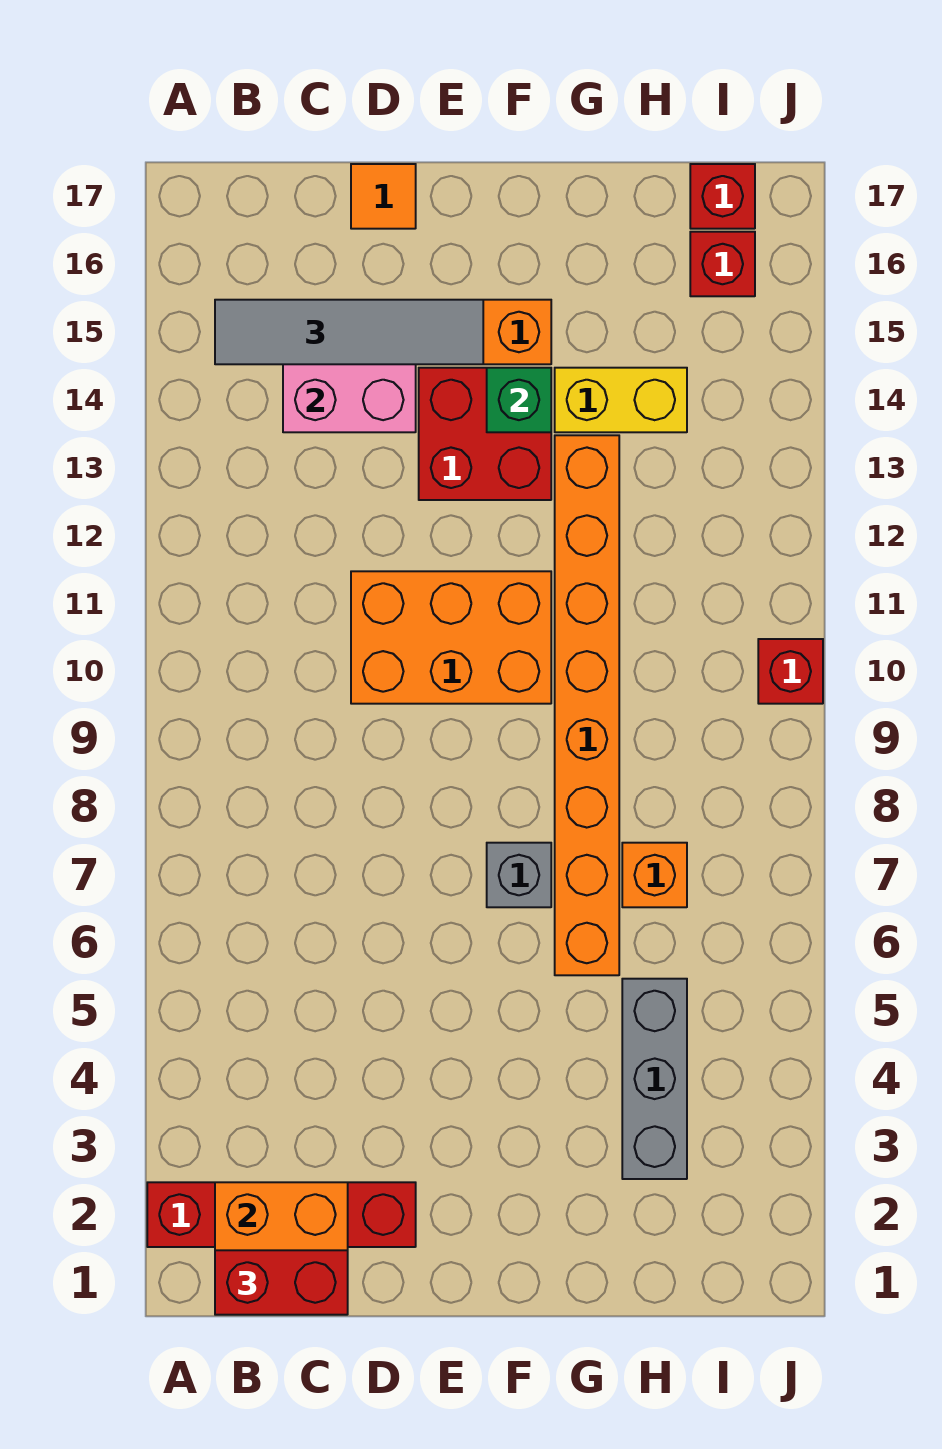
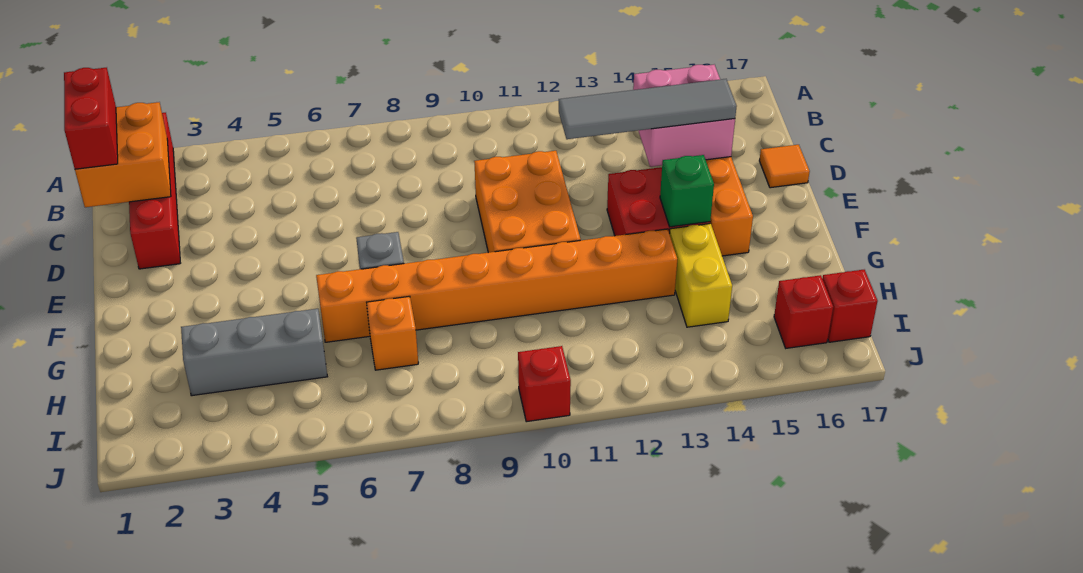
grey 1x4 tile [215,300,483,364] -> grey 1x4 tile turned to [559,79,737,139]

